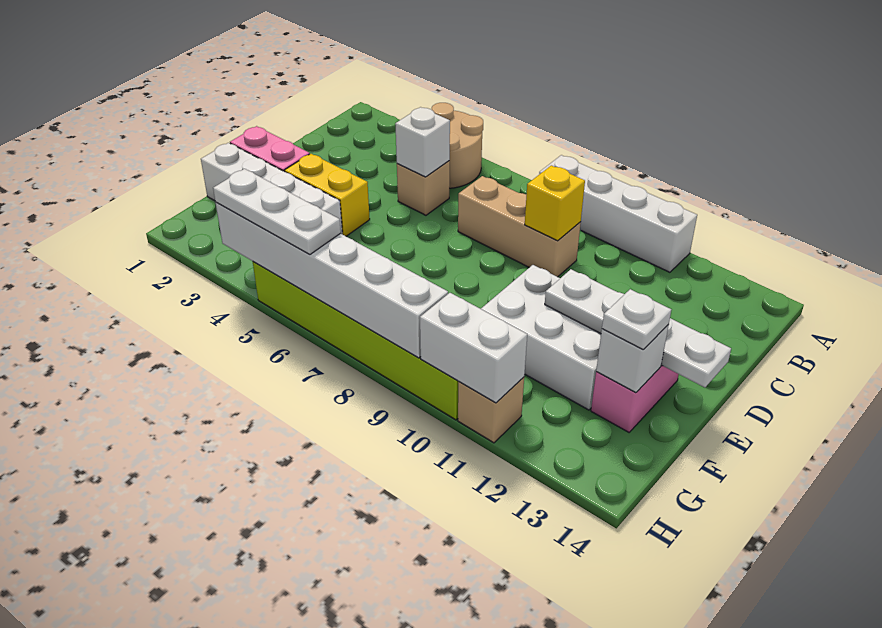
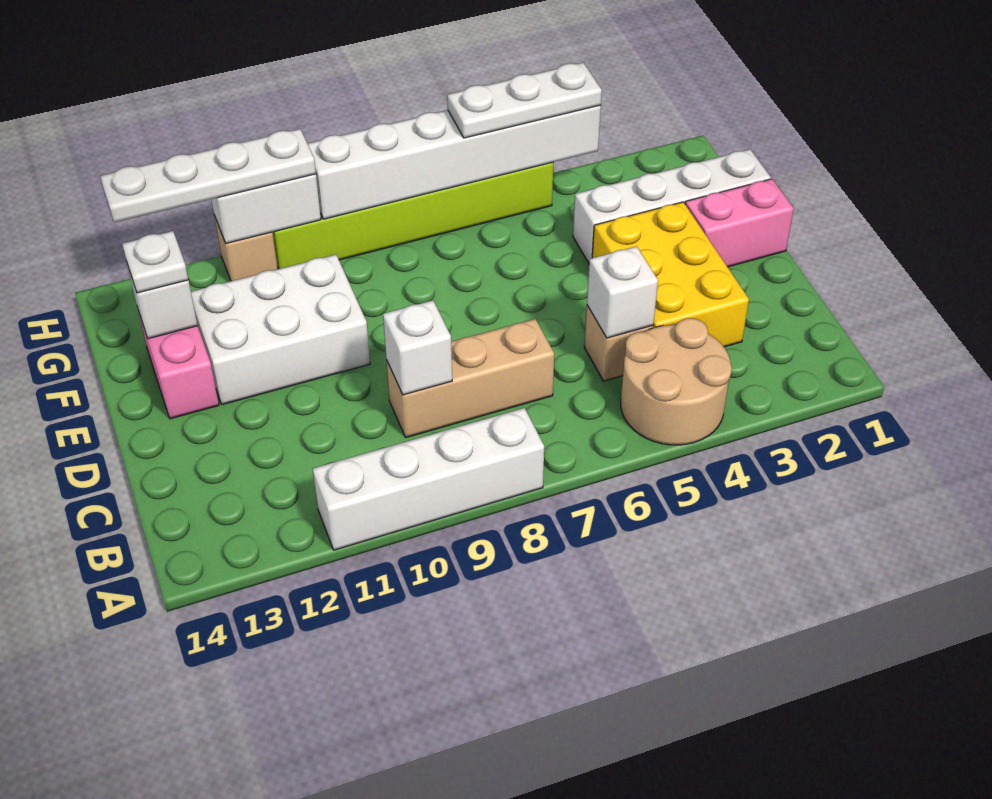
yellow 1x1 brick [525,165,585,241] -> white 1x1 brick [383,300,452,395]
yellow 1x2 brick [284,154,370,236] -> yellow 2x3 brick [592,202,749,347]
white 1x4 plate [545,269,731,387] -> white 1x4 plate moved to [100,129,316,223]

